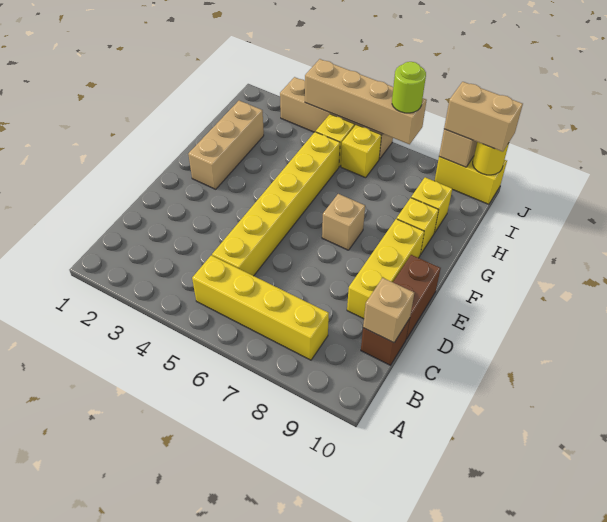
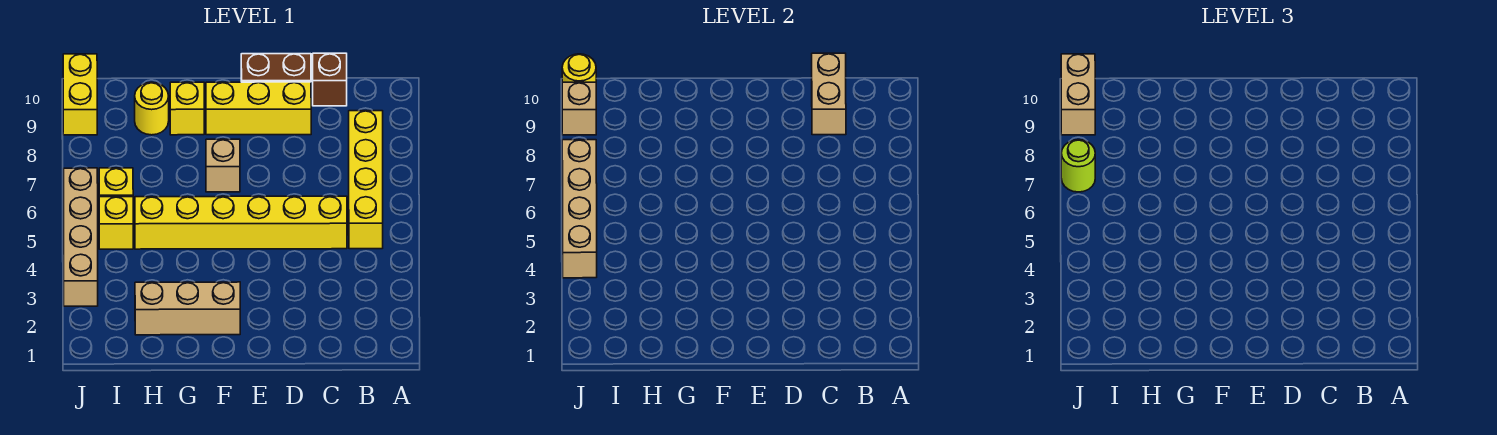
tan 1x1 brick [363,278,414,343] -> tan 1x2 brick [812,53,846,135]
yellow 1x1 brick [411,177,452,233] -> yellow 1x1 round brick [135,82,169,135]

